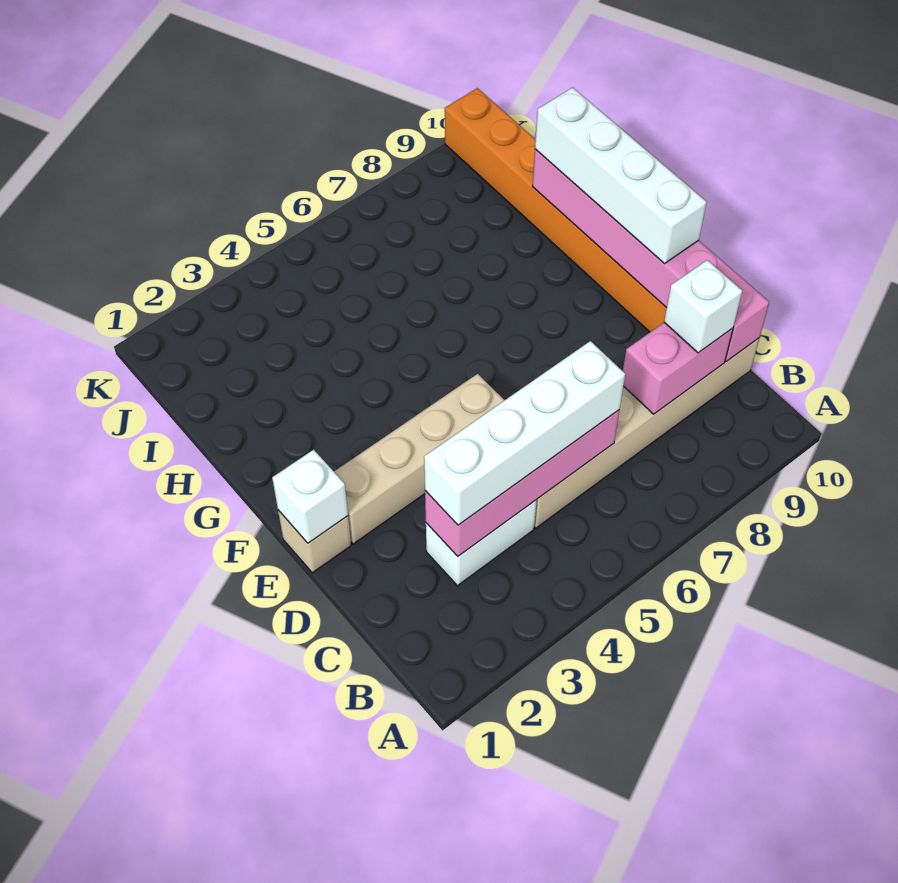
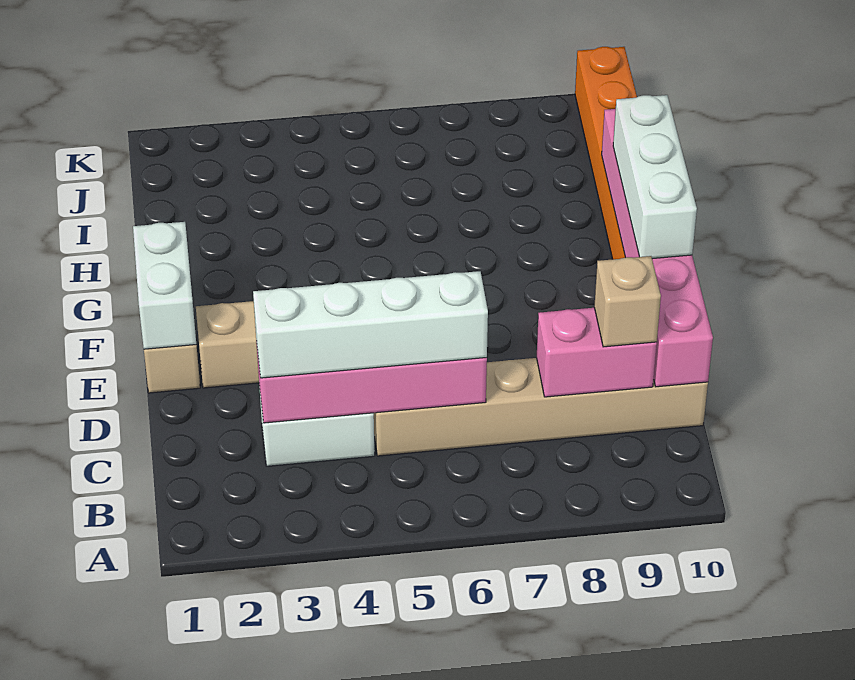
white 1x1 brick [664,260,742,353] -> tan 1x1 brick [594,256,661,347]
white 1x1 brick [272,450,348,543] -> white 1x2 brick [133,222,196,349]
white 1x4 brick [535,88,707,263] -> white 1x3 brick [613,95,697,259]

